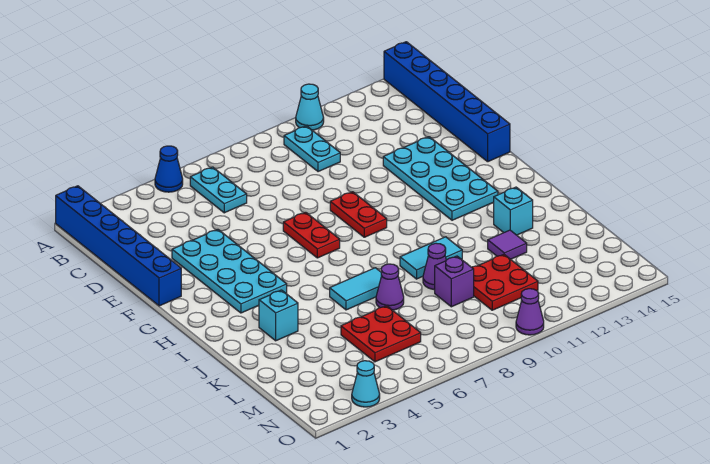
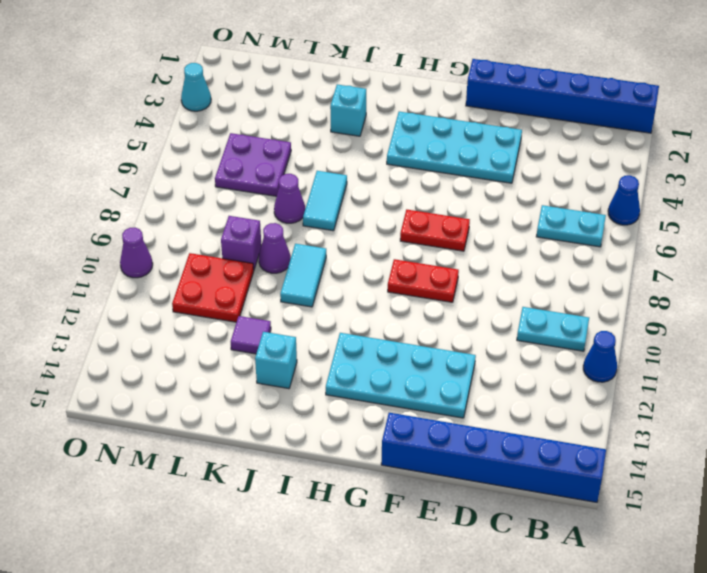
cyan 1x1 cone [296,84,324,130] -> blue 1x1 cone [583,331,617,382]
red 2x2 plate [341,306,421,362] -> purple 2x2 plate [215,133,291,196]

